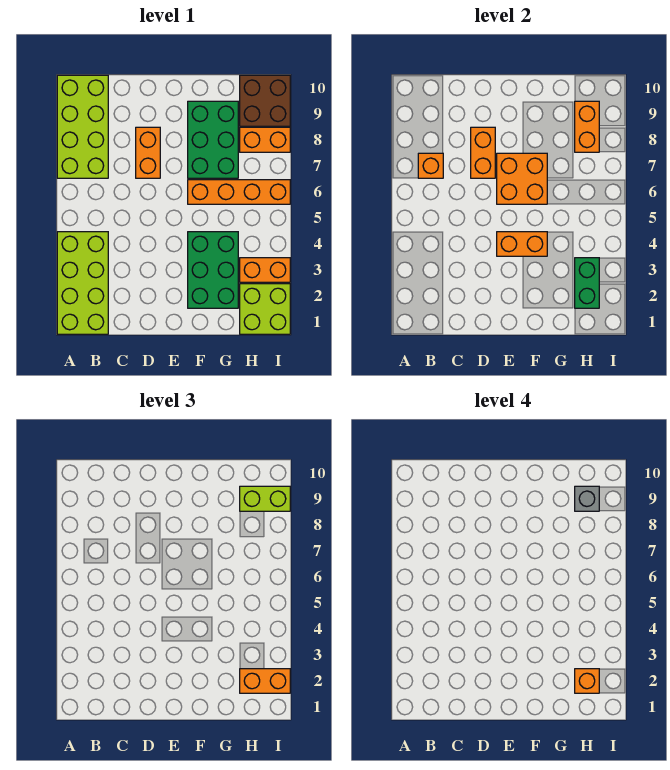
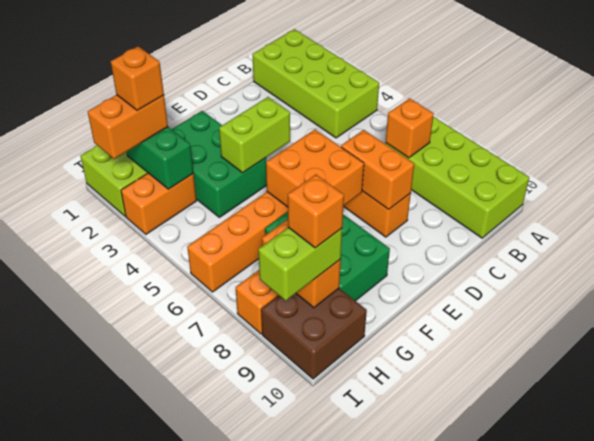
orange 1x2 brick [497,232,547,256] -> lime 1x2 brick [219,97,290,173]
grey 1x1 brick [575,486,599,511] -> orange 1x1 brick [288,175,344,248]

